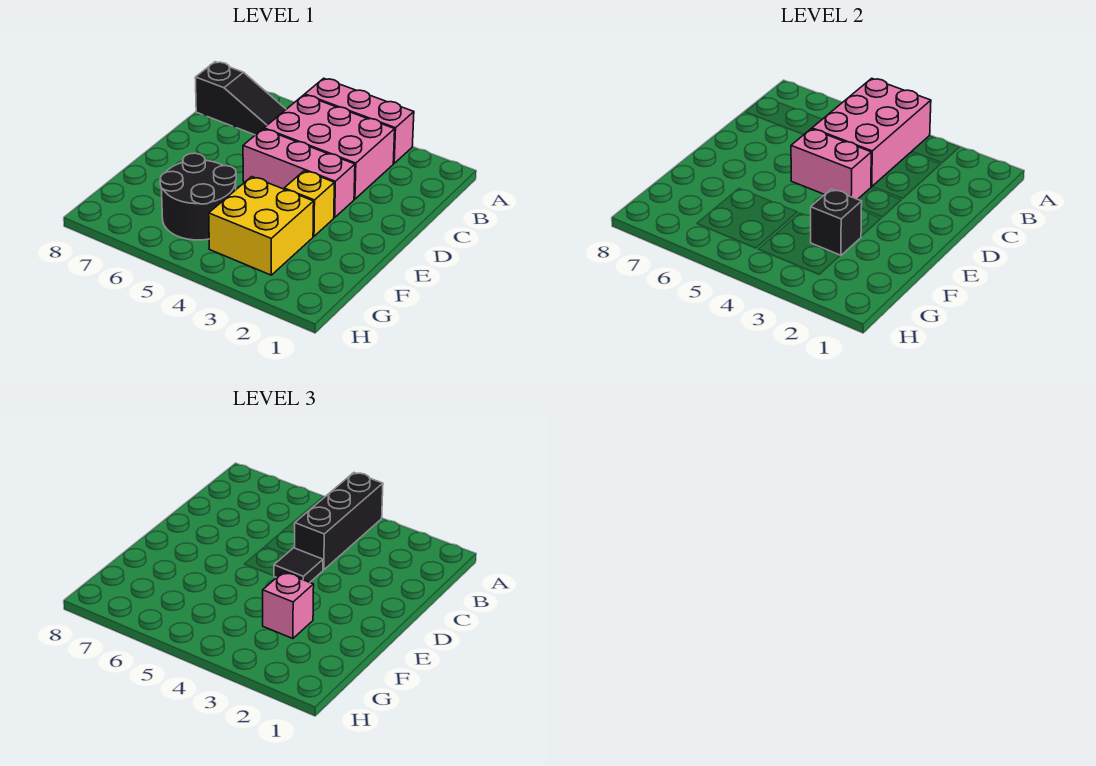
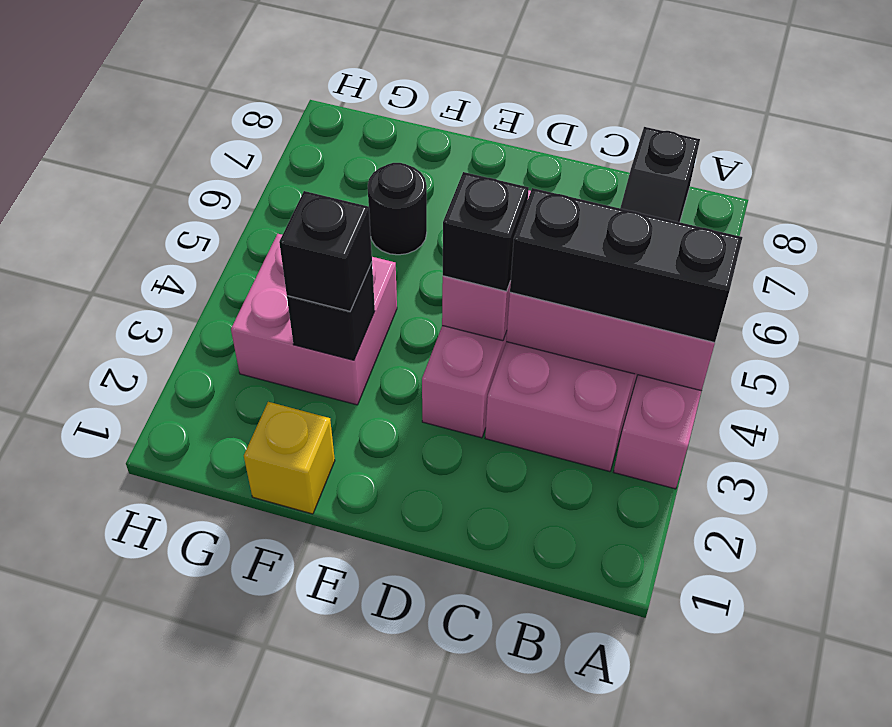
black 1x1 tile [274,548,323,582] -> black 1x1 brick [443,172,529,291]
yellow 1x1 brick [284,171,334,236] -> yellow 1x1 brick moved to [244,402,335,514]
yellow 2x2 brick [209,177,314,275] -> pink 2x2 brick [231,234,397,405]
pink 1x1 brick [263,572,314,639] -> black 1x1 brick [279,191,372,311]
black 2x2 round brick [160,153,236,240] -> black 1x1 round brick [368,163,427,255]

